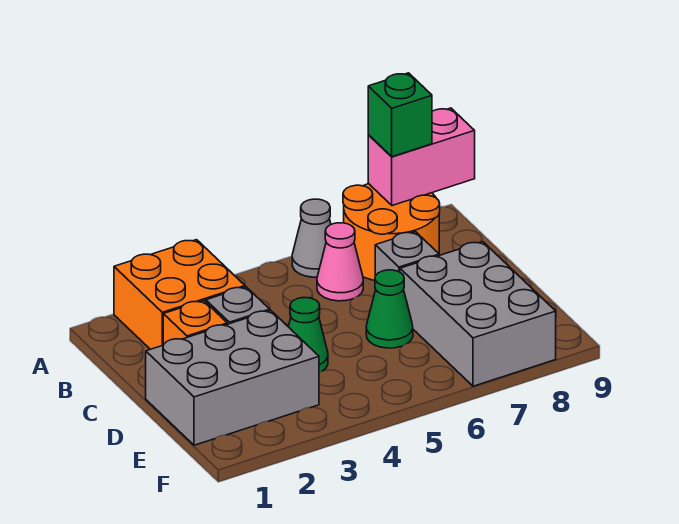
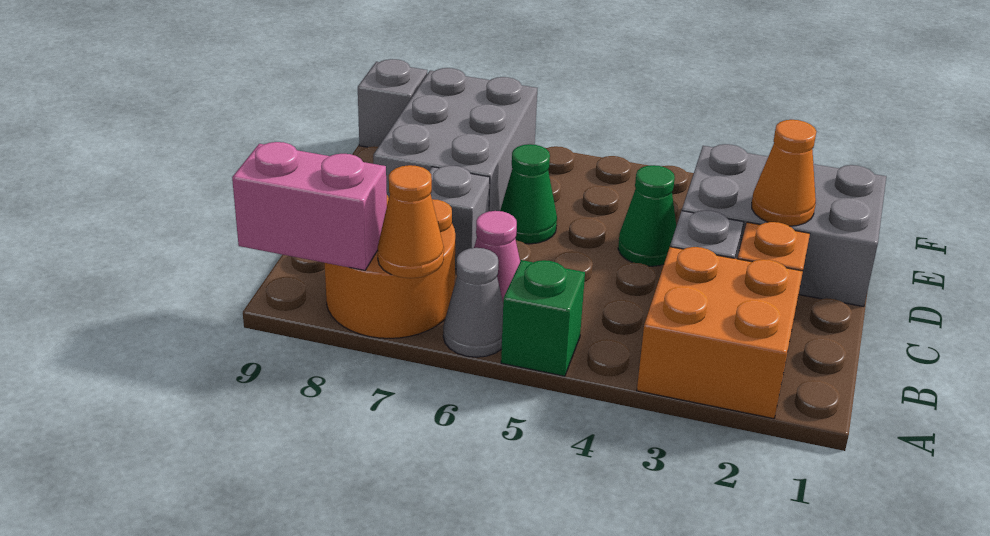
none -> orange 1x1 cone [378,165,444,278]
green 1x1 brick [368,73,432,157] -> green 1x1 brick moved to [501,260,585,376]
none -> orange 1x1 cone [752,120,816,226]
none -> grey 1x1 brick [358,59,427,147]

